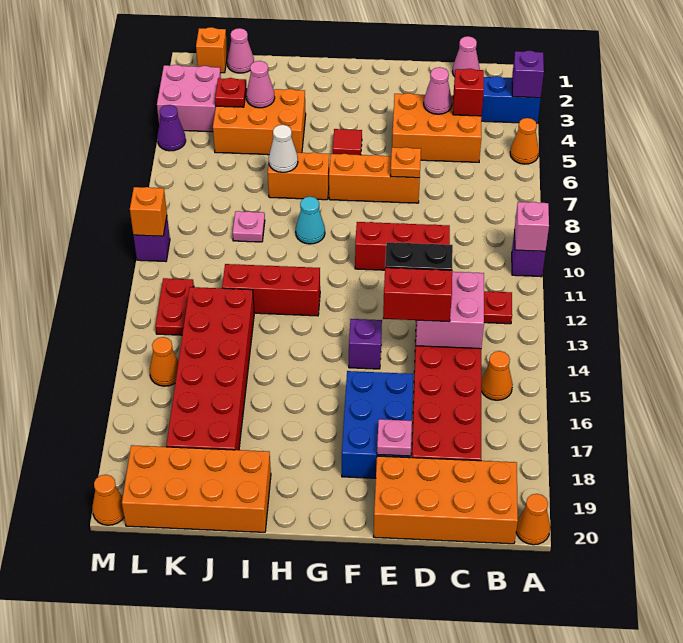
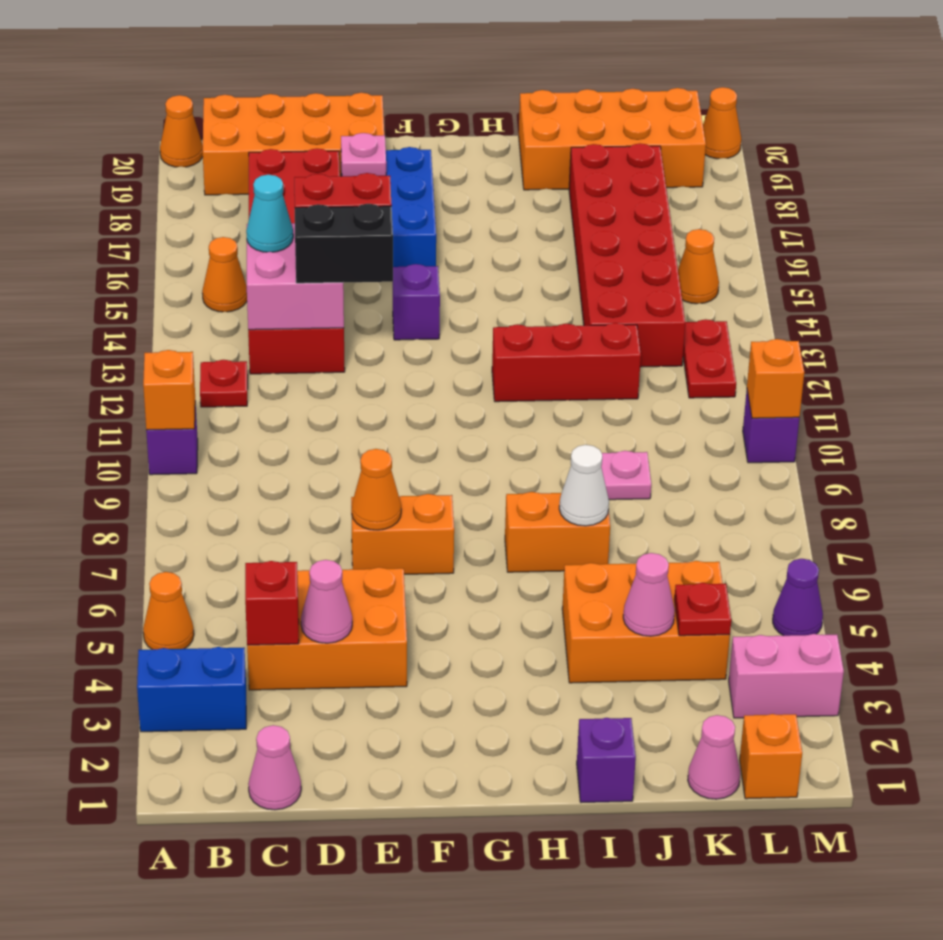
purple 1x1 brick [512,51,544,98] -> purple 1x1 brick moved to [577,718,636,803]
pink 1x1 brick [515,202,549,251] -> orange 1x1 brick [143,350,195,430]
red 1x3 brick [355,222,450,270] -> none
orange 1x3 brick [329,154,420,203] -> orange 1x2 brick [351,494,454,574]
orange 1x1 plate [391,147,421,178] -> orange 1x1 cone [352,449,401,530]
red 1x1 tile [333,129,362,155] -> none
cyan 1x1 cone [296,197,325,244] -> cyan 1x1 cone moved to [246,175,293,252]
pink 2x2 brick [157,65,221,132] -> pink 1x2 brick [729,634,844,718]

